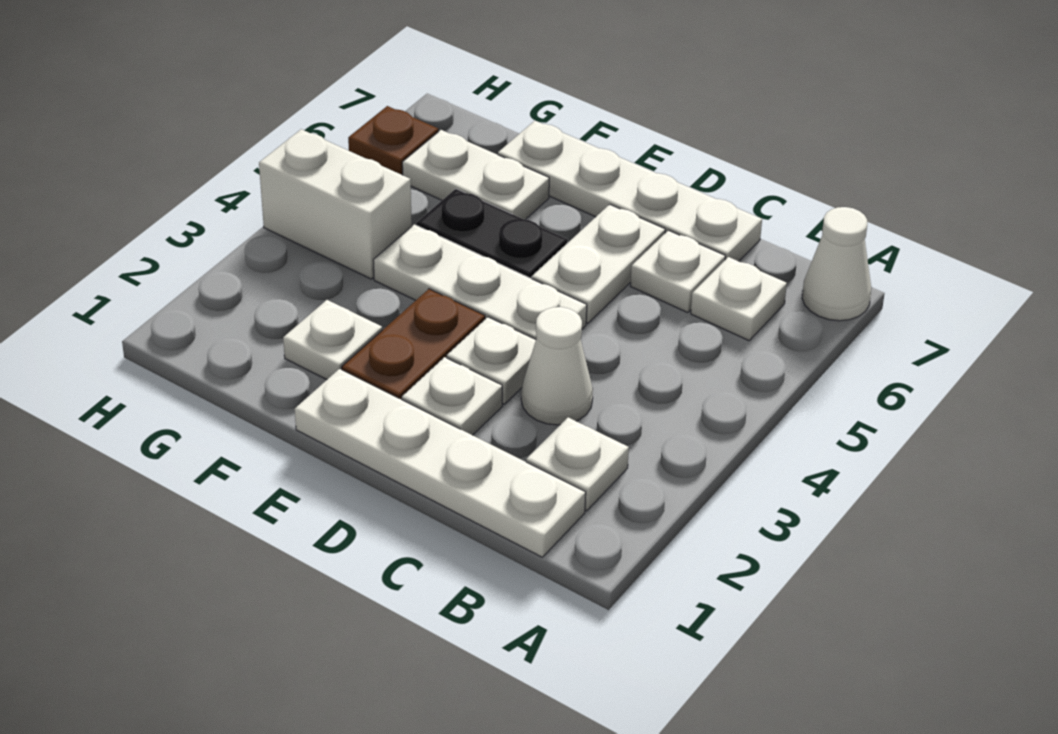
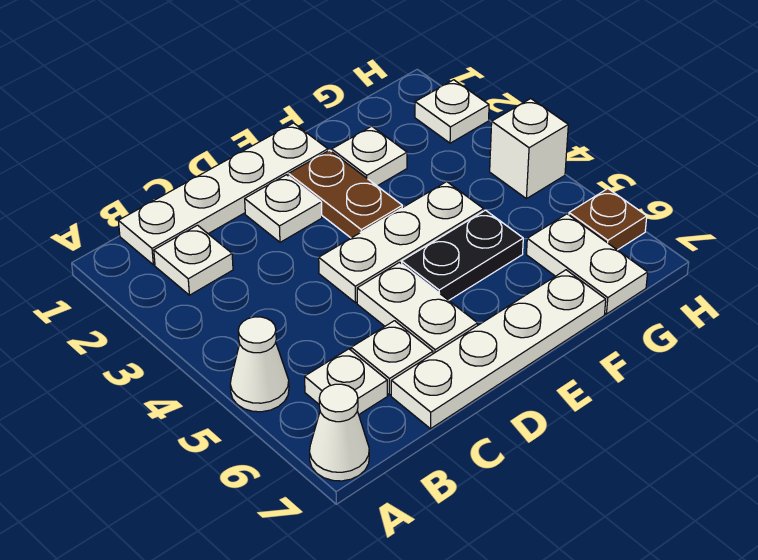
white 1x1 cone [521,307,593,425] -> white 1x1 cone moved to [230,317,289,412]
white 1x1 plate [447,317,536,404] -> white 1x1 plate moved to [415,80,489,143]
white 1x2 plate [402,130,549,220] -> white 1x2 plate turned to [526,214,648,314]
white 1x2 brick [259,129,412,279] -> white 1x1 brick [490,99,568,199]

